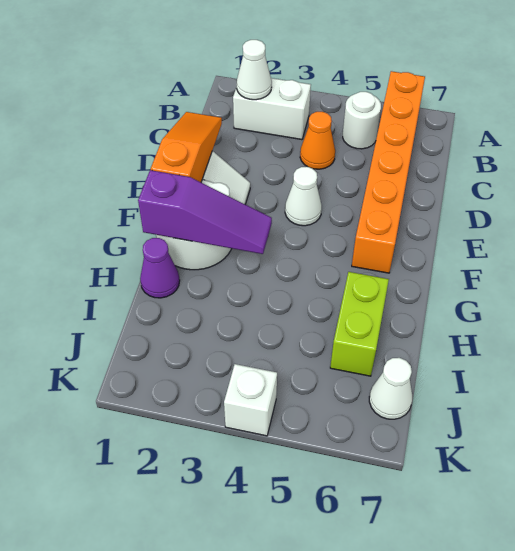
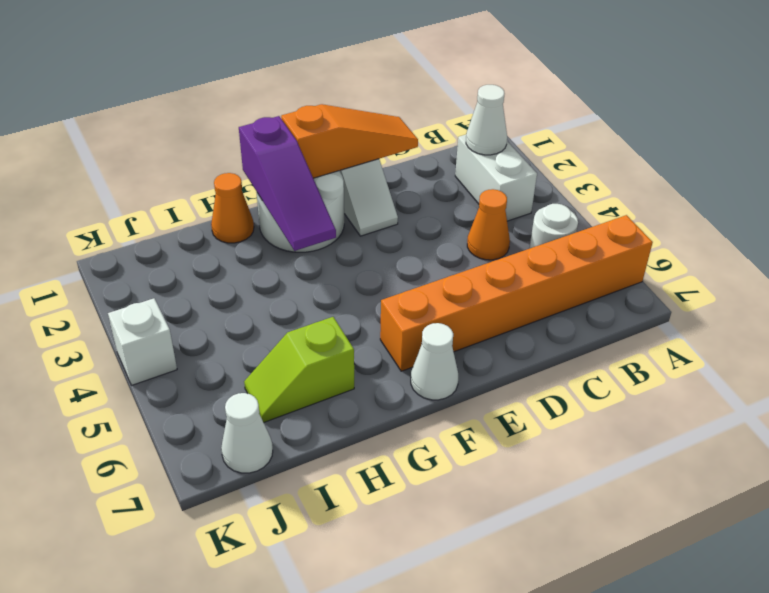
white 1x1 cone [285,167,322,226] -> white 1x1 cone moved to [411,323,458,400]
purple 1x1 cone [140,238,180,298] -> orange 1x1 cone [211,173,254,243]
lime 1x2 brick [330,272,389,376] -> lime 1x2 slope [244,317,354,423]

